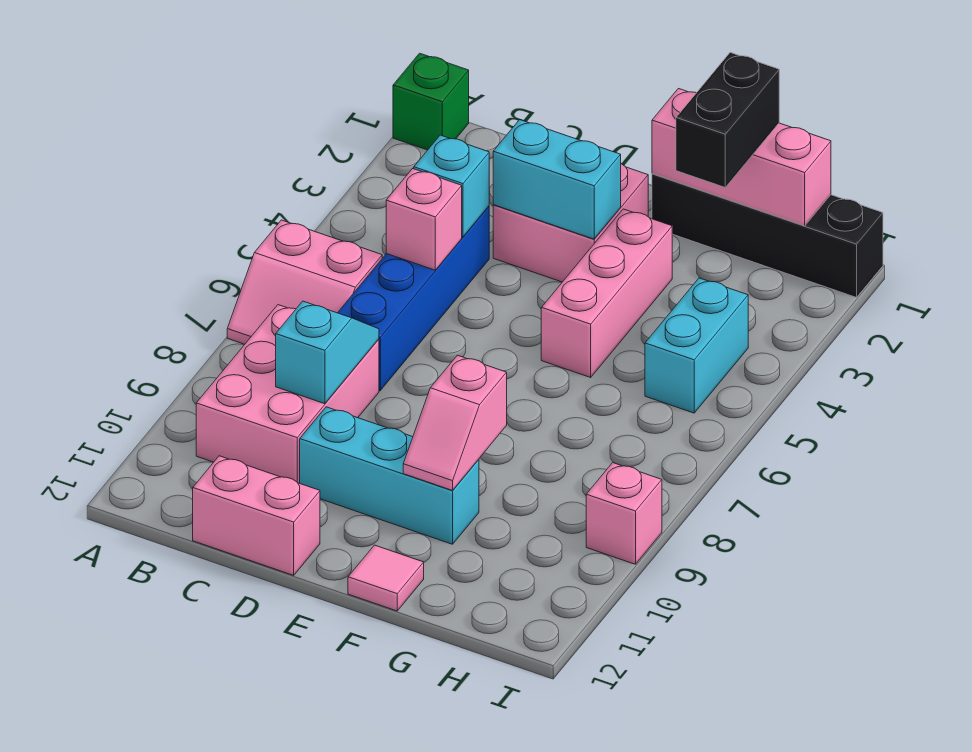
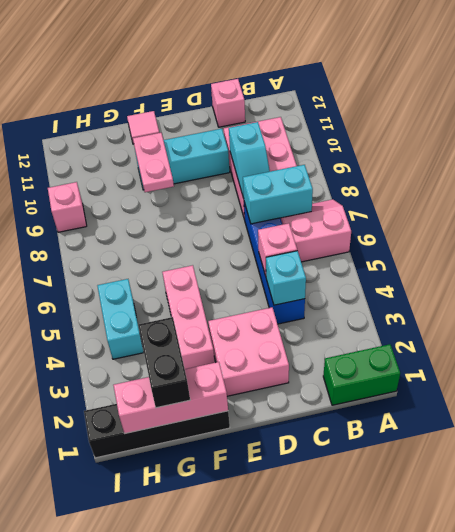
green 1x1 brick [393,53,469,150] -> green 1x2 brick [323,344,400,405]
pink 1x2 brick [193,456,320,575] -> pink 1x1 brick [211,79,245,127]
cyan 1x2 brick [493,120,621,239] -> cyan 1x2 brick moved to [243,165,313,224]
pink 1x2 slope [403,355,507,490] -> pink 1x2 plate [133,133,174,192]

